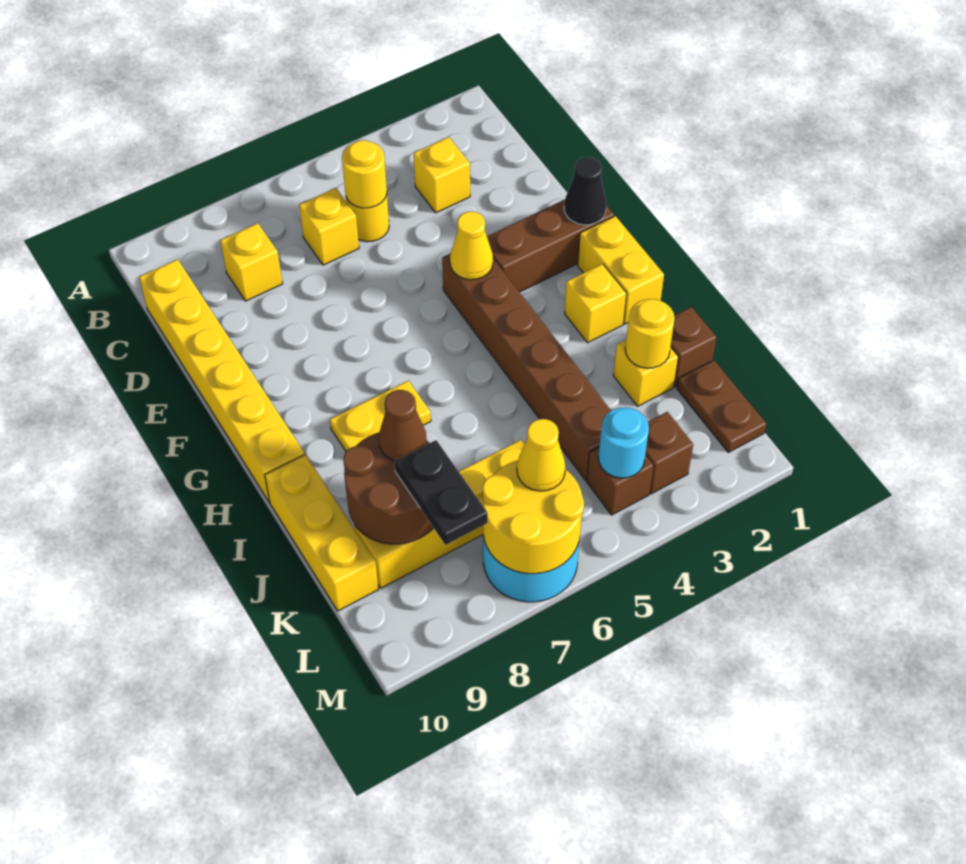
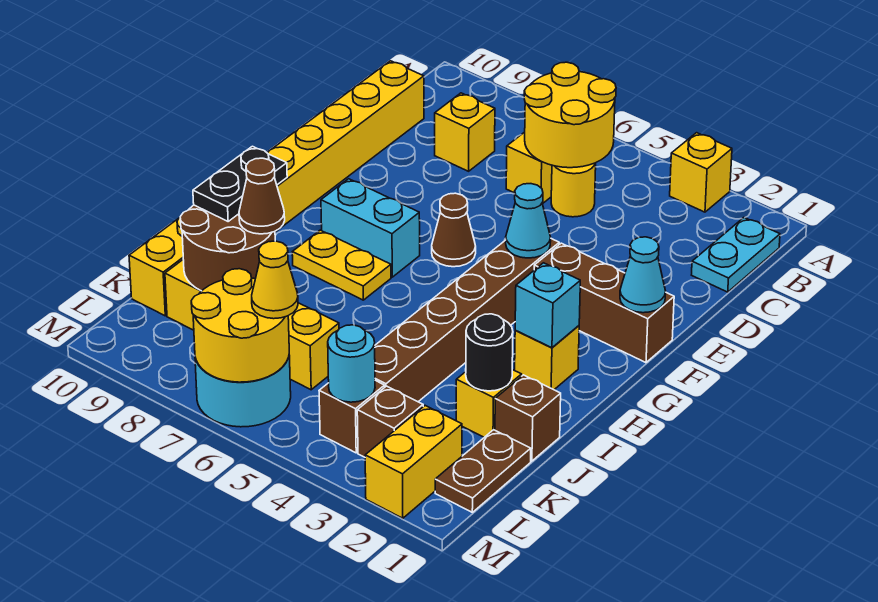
none -> cyan 1x2 plate [692,218,780,292]
yellow 1x1 brick [414,137,470,213] -> yellow 1x1 brick moved to [670,133,732,212]
yellow 1x1 round brick [342,140,387,208] -> yellow 2x2 round brick [524,62,616,168]
black 1x1 cone [564,157,607,225] -> cyan 1x1 cone [620,237,666,313]
yellow 1x1 cone [450,212,493,280] -> cyan 1x1 cone [506,184,551,258]
none -> brown 1x1 cone [432,193,476,267]
yellow 1x2 brick [578,216,664,324] -> yellow 1x2 brick moved to [365,406,462,518]
none -> cyan 1x2 brick [321,179,420,277]
none -> cyan 1x1 brick [515,263,580,348]
yellow 1x1 round brick [625,299,675,368] -> black 1x1 round brick [466,314,513,391]
black 1x2 plate [394,440,488,545] -> black 1x2 plate moved to [193,146,287,221]

